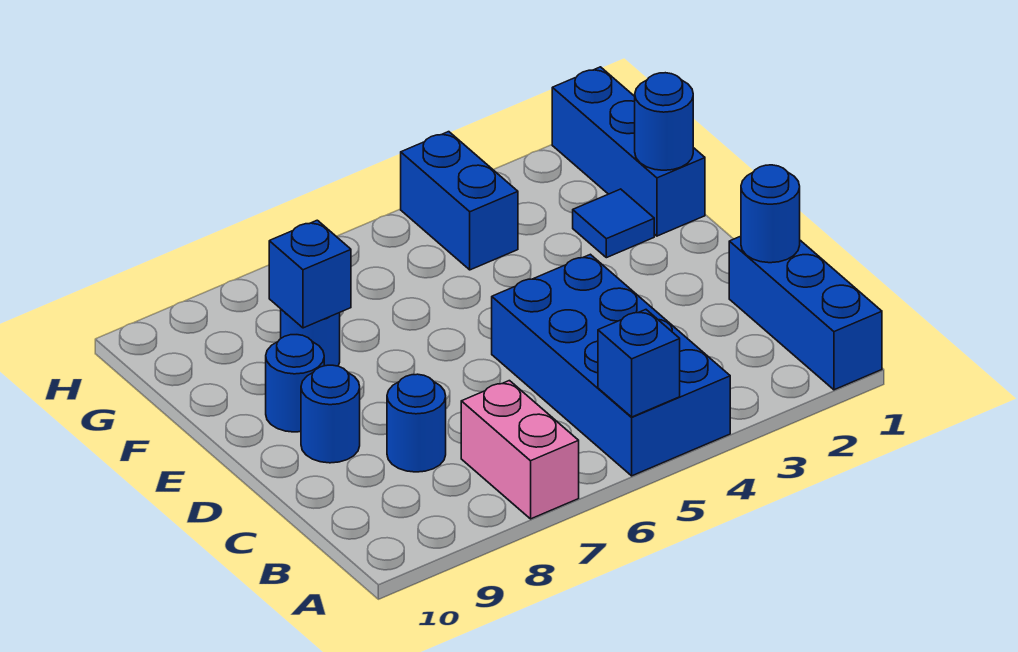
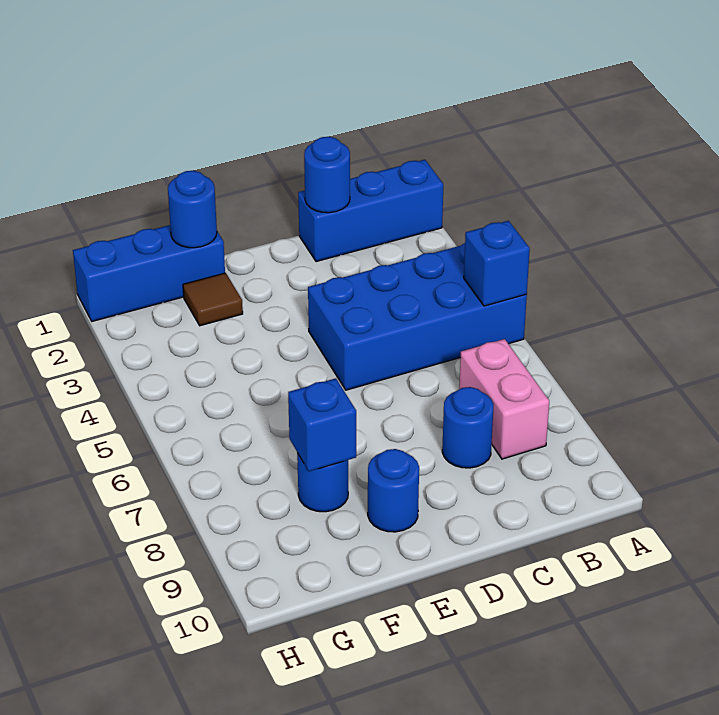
pink 1x2 brick [461,381,579,519] -> pink 1x2 brick turned to [459,339,549,459]
blue 1x1 round brick [301,365,360,463] -> none
blue 1x1 tile [573,189,654,258] -> brown 1x1 tile [183,273,243,326]
blue 1x2 brick [401,132,518,270] -> none

